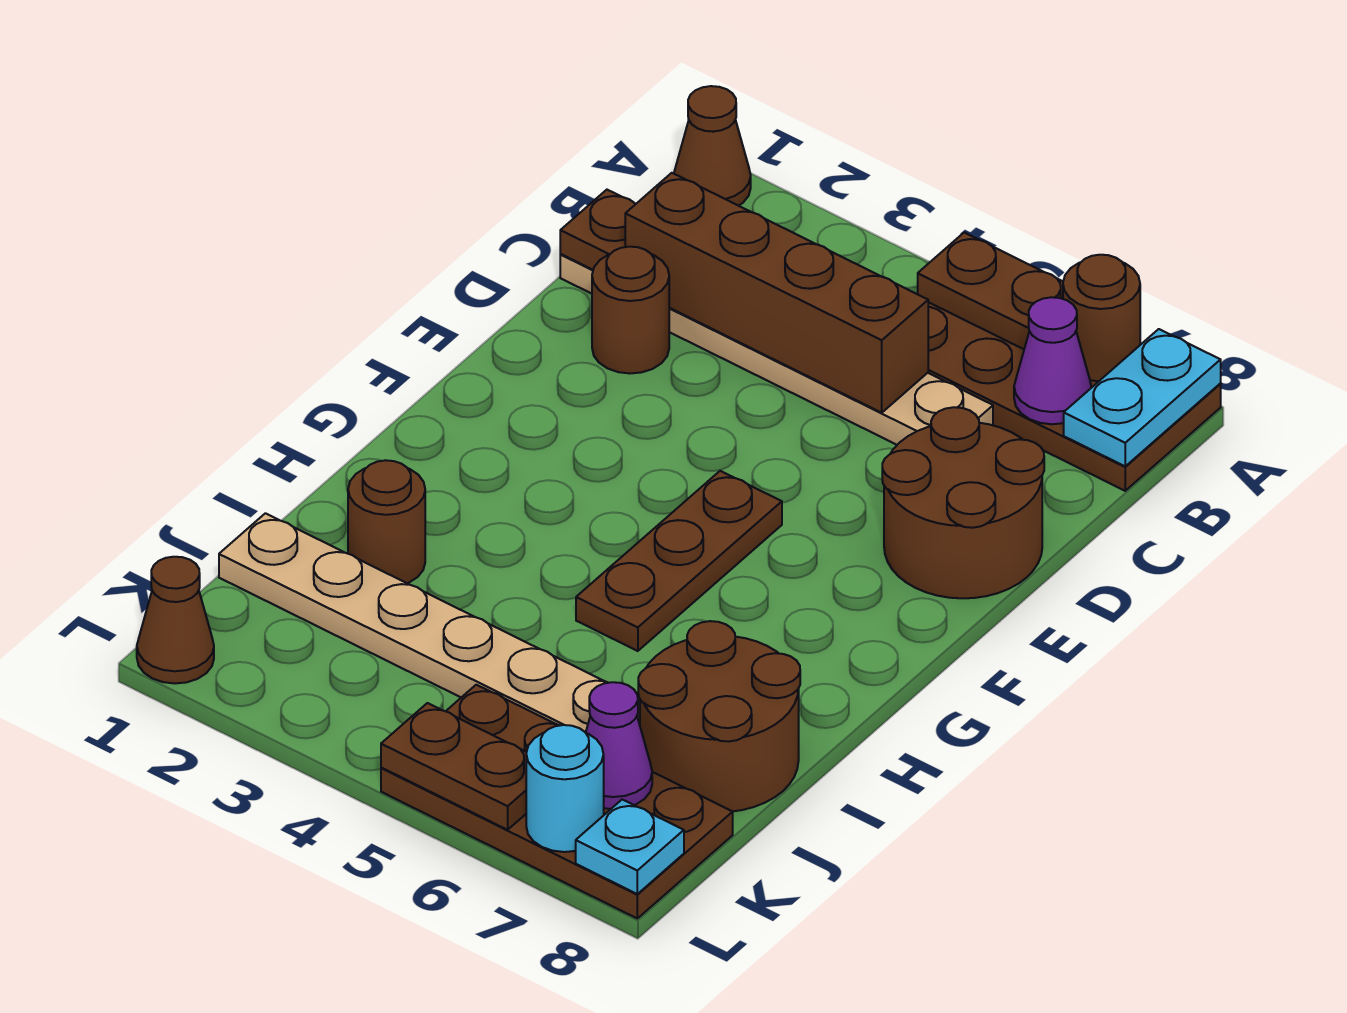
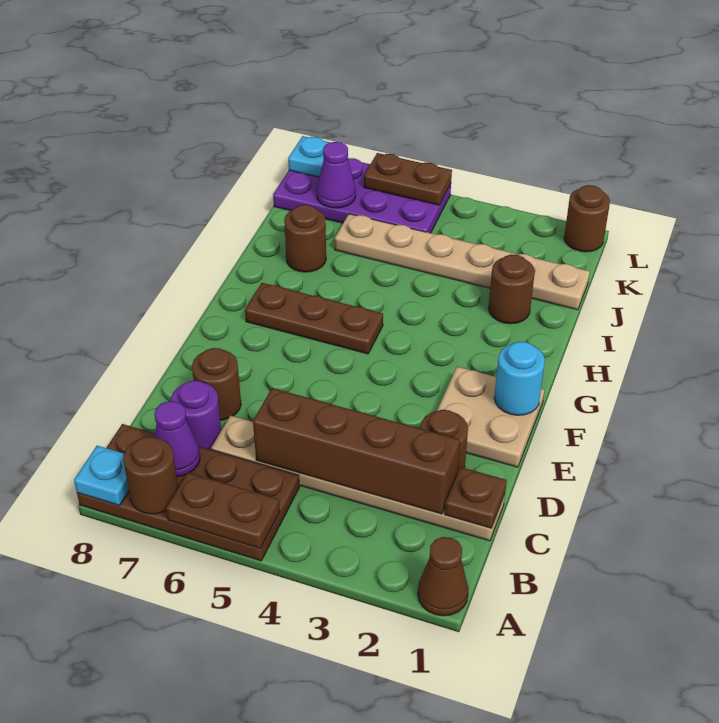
cyan 1x2 plate [1064,329,1221,466] -> cyan 1x1 plate [74,446,129,505]
none -> purple 1x1 round brick [171,381,221,449]
brown 2x2 round brick [882,407,1044,598] -> brown 1x1 round brick [192,348,241,420]
none -> tan 2x2 plate [437,367,545,467]
brown 1x3 plate [576,471,782,651] -> brown 1x3 plate turned to [245,283,383,354]
brown 2x2 round brick [638,621,800,811] -> brown 1x1 round brick [284,205,326,272]
brown 2x4 plate [381,685,733,918] -> purple 2x4 plate [273,158,451,233]
brown 1x1 cone [137,557,214,683] -> brown 1x1 round brick [564,185,610,252]
cyan 1x1 round brick [526,725,604,852] -> cyan 1x1 round brick moved to [494,342,545,415]

